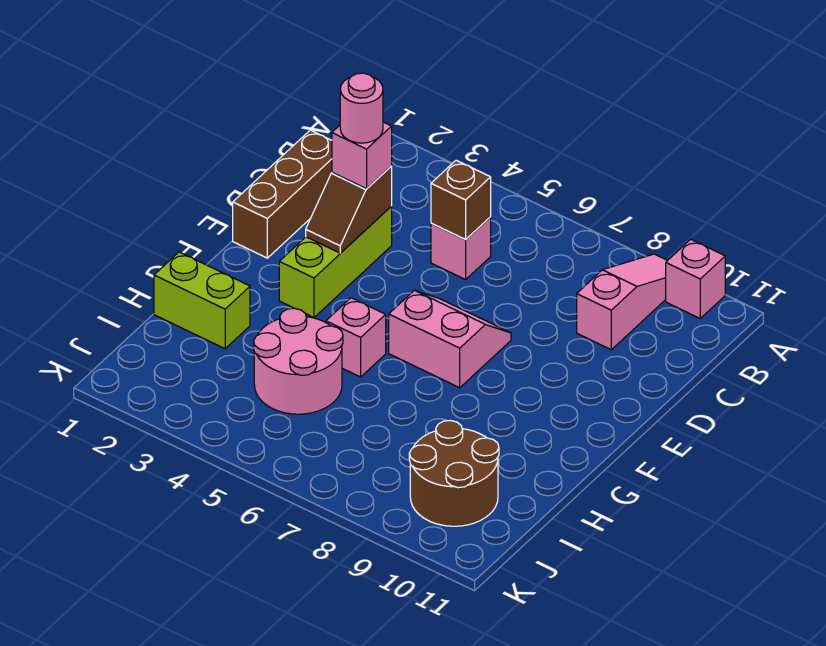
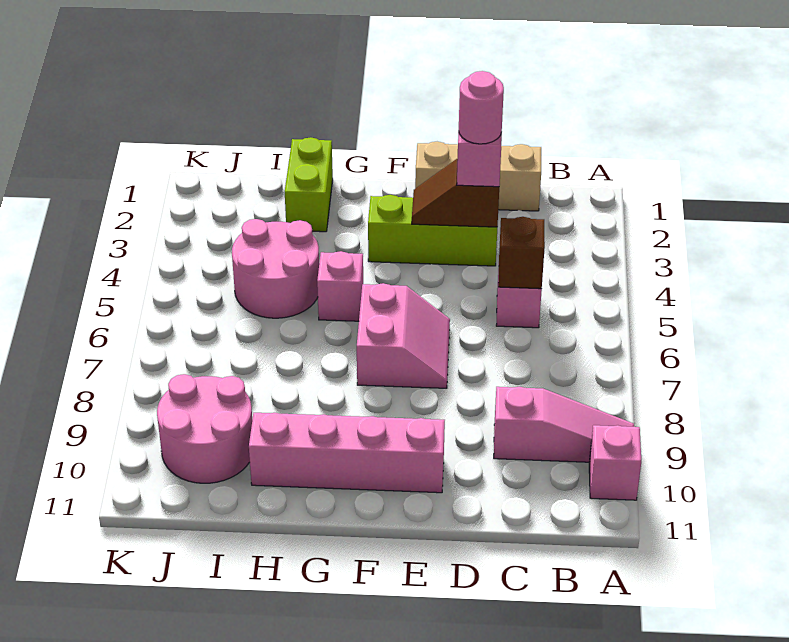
brown 1x3 brick [233,130,332,258] -> tan 1x3 brick [415,142,541,211]
none -> pink 1x4 brick [249,413,445,493]
brown 2x2 round brick [409,420,499,526] -> pink 2x2 round brick [157,374,252,483]

